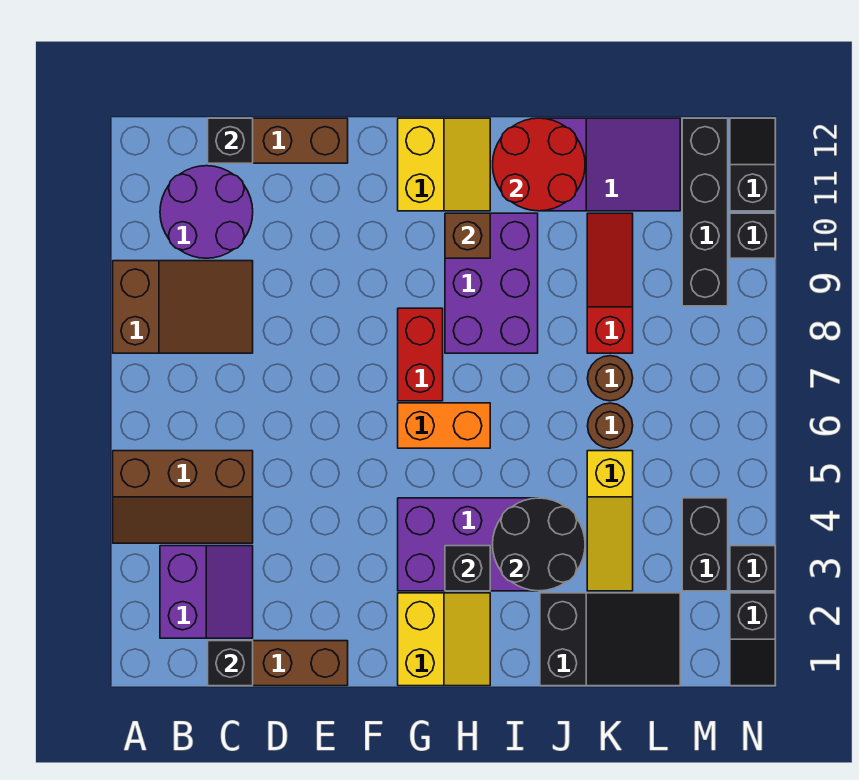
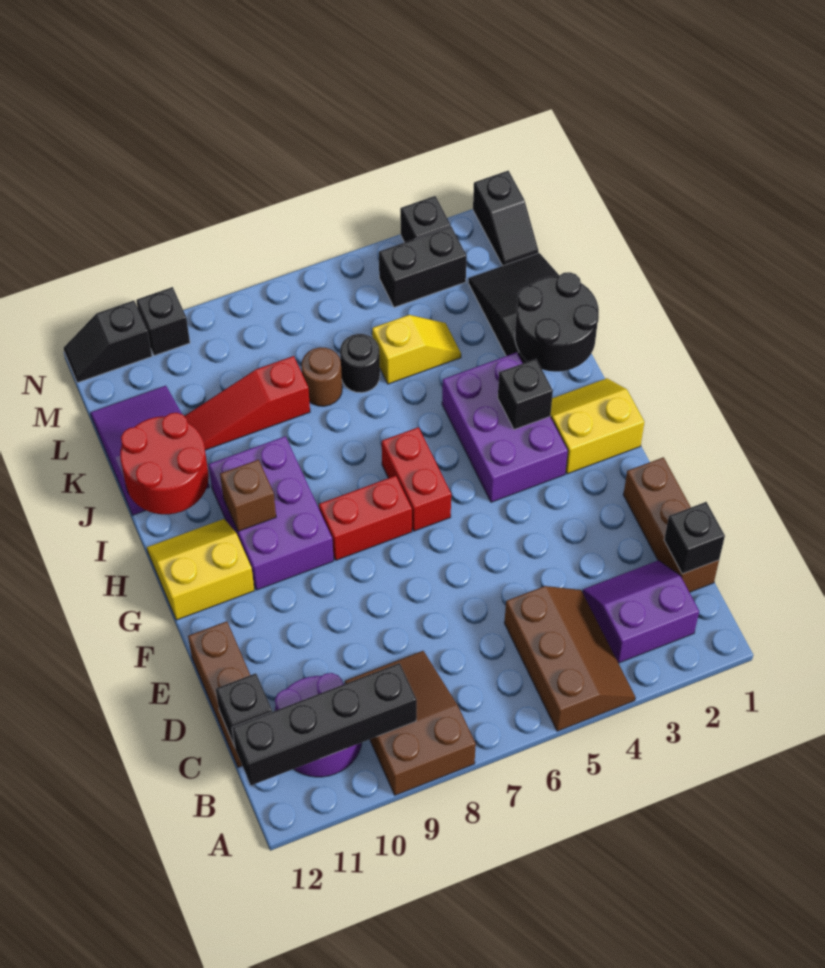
orange 1x2 brick [398,403,490,448] -> red 1x2 brick [382,427,451,531]
purple 2x3 brick [445,213,538,353] -> purple 2x3 brick turned to [208,436,334,590]
black 2x2 round brick [493,498,585,591] -> black 2x2 round brick moved to [515,272,599,372]
yellow 1x3 slope [587,451,633,591] -> yellow 1x2 slope [372,315,461,384]
brown 1x1 round brick [588,403,633,448] -> black 1x1 round brick [340,334,380,393]
black 1x4 brick [682,118,728,306] -> black 1x4 brick moved to [232,663,417,785]
black 1x2 slope [730,593,775,686] -> black 1x2 slope turned to [473,171,539,266]

